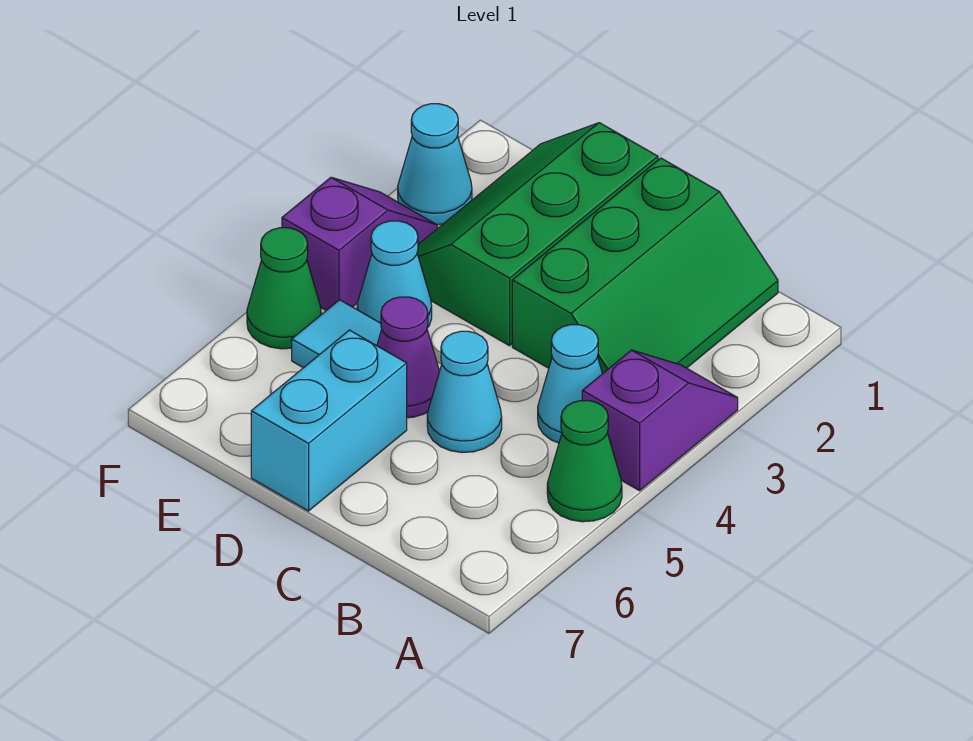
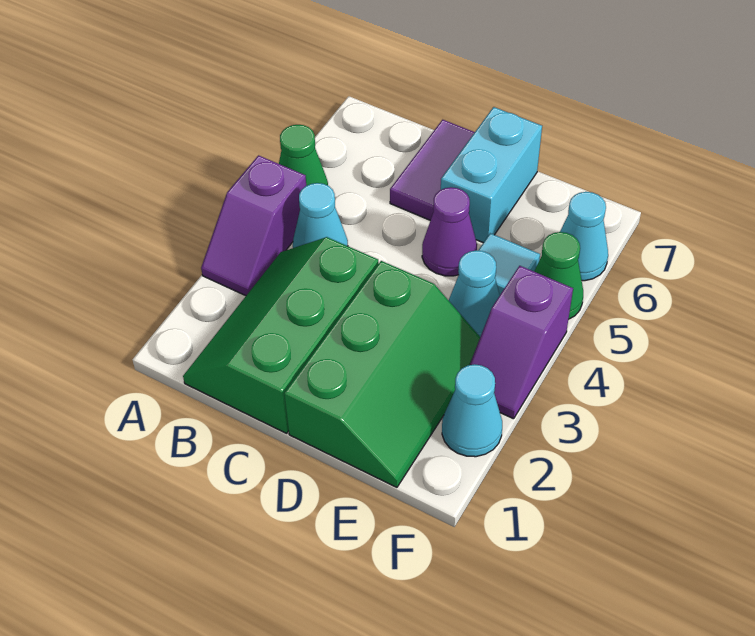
cyan 1x1 cone [427,331,502,453] -> cyan 1x1 cone moved to [560,192,608,281]
none -> purple 1x2 tile [390,120,475,220]

